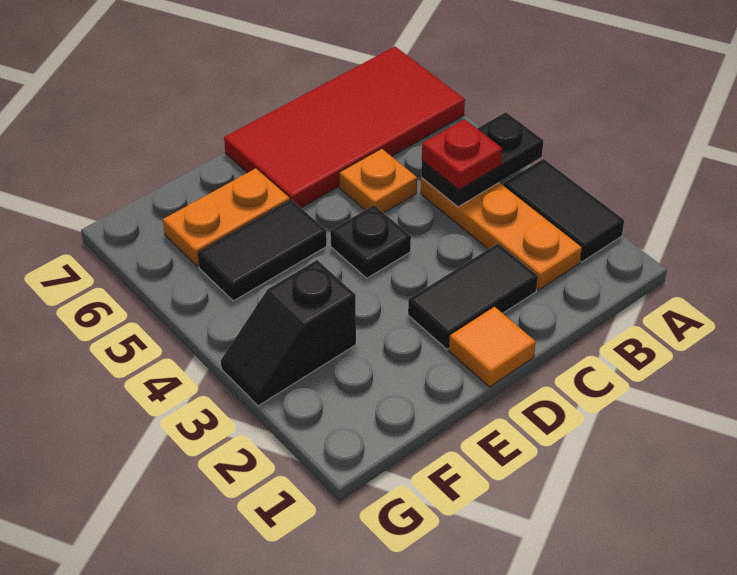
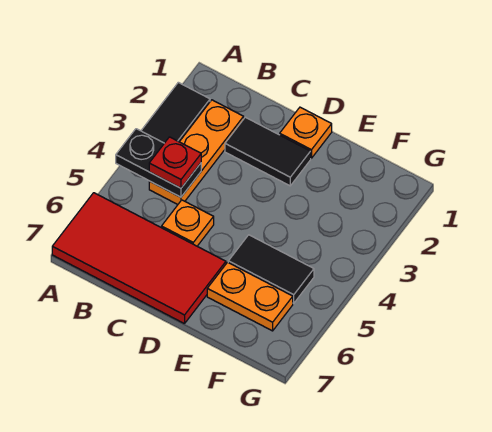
orange 1x1 tile [449,307,536,387] -> orange 1x1 plate [280,107,332,158]
black 1x1 plate [330,205,411,278] -> none
black 1x2 slope [221,260,356,406] -> none

